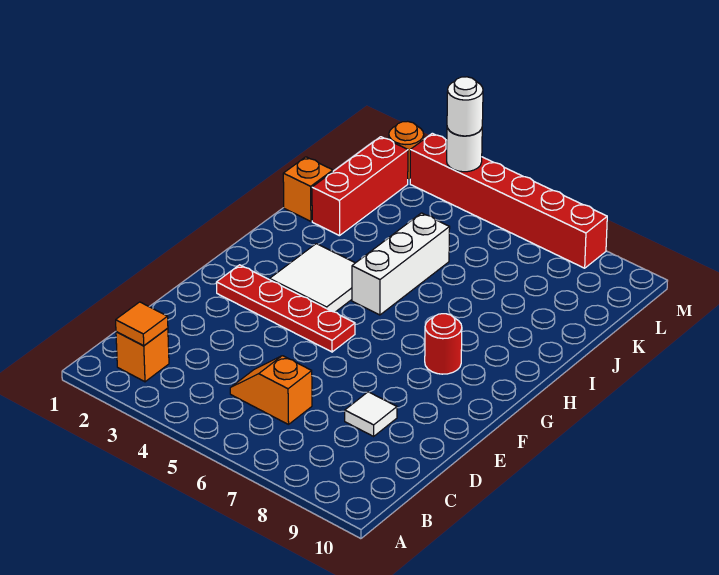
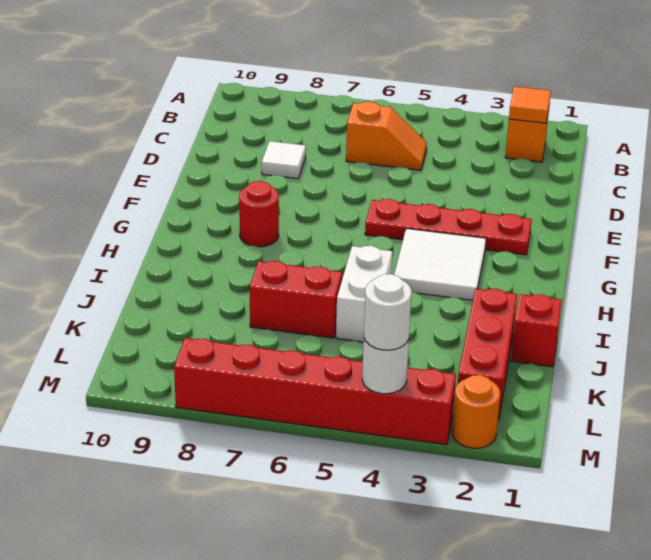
white 1x3 brick [352,213,450,315] -> white 1x2 brick [336,246,392,342]
orange 1x1 brick [283,157,333,221] -> red 1x1 brick [511,294,562,367]
none -> red 1x2 brick [250,261,342,338]

